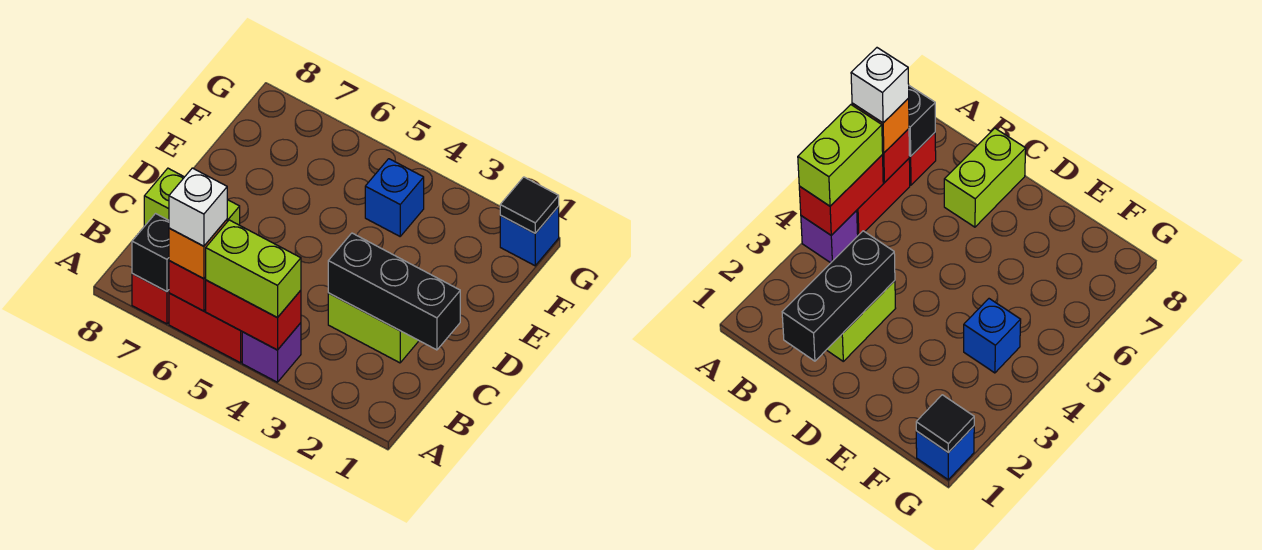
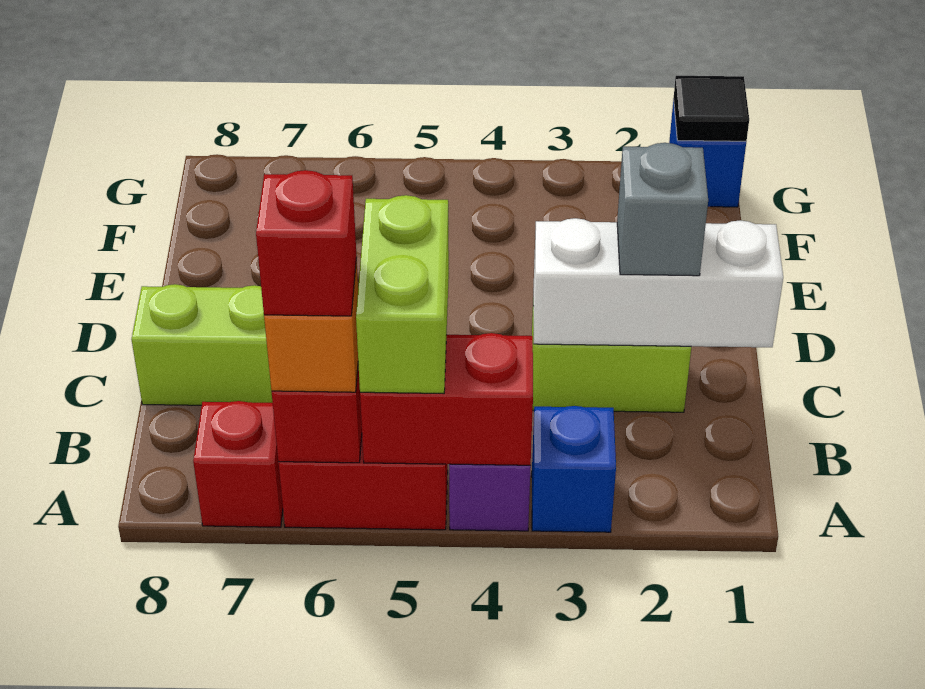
lime 1x2 brick [206,220,301,318] -> lime 1x2 brick turned to [356,195,449,393]
white 1x1 brick [169,168,227,246] -> red 1x1 brick [256,170,357,316]
black 1x1 brick [132,214,169,292] -> none
black 1x3 brick [328,233,460,350] -> white 1x3 brick [533,218,783,347]
none -> grey 1x1 brick [617,143,708,276]
blue 1x1 brick [365,159,424,236] -> blue 1x1 brick moved to [532,406,616,532]

